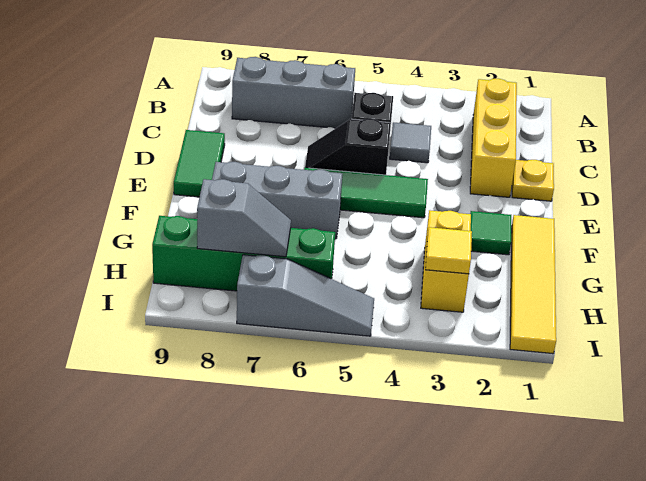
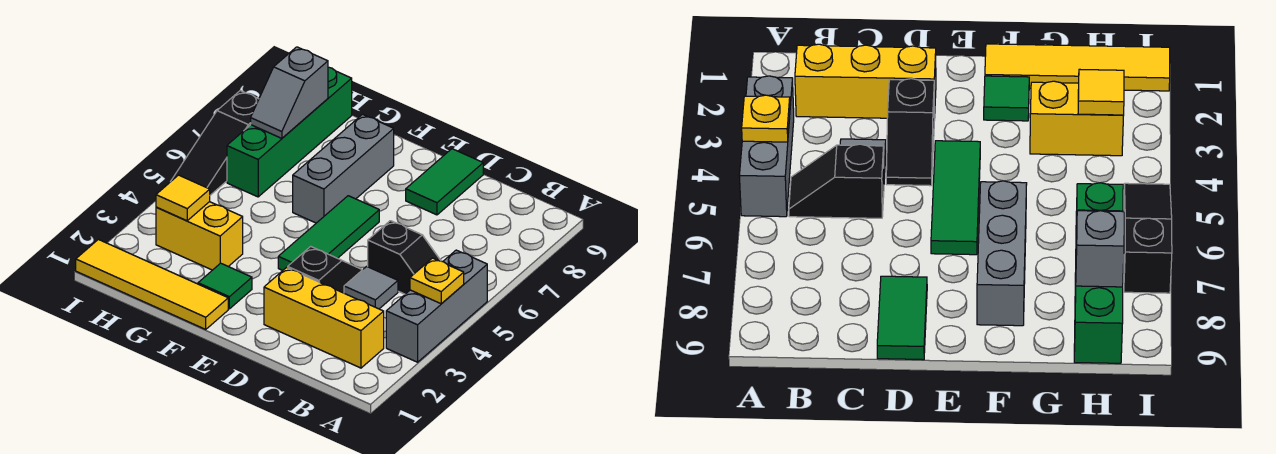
grey 1x3 brick [232,57,355,128] -> grey 1x3 brick moved to [386,250,487,362]
yellow 1x1 plate [512,160,554,201] -> yellow 1x1 plate moved to [410,258,464,304]
black 1x2 slope [305,119,391,175] -> black 1x2 slope moved to [288,246,362,293]
green 1x2 tile [174,130,225,197] -> green 1x2 tile turned to [406,149,483,215]
grey 1x3 slope [237,255,374,336] -> black 1x3 slope [171,91,259,195]

